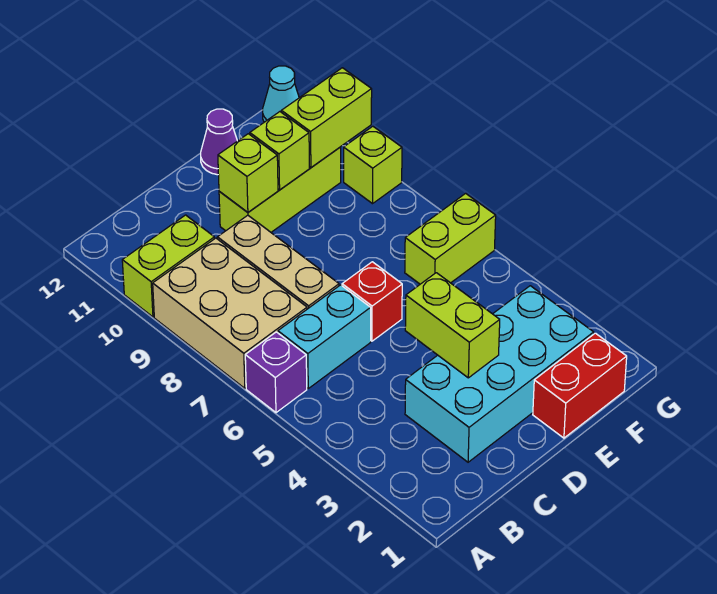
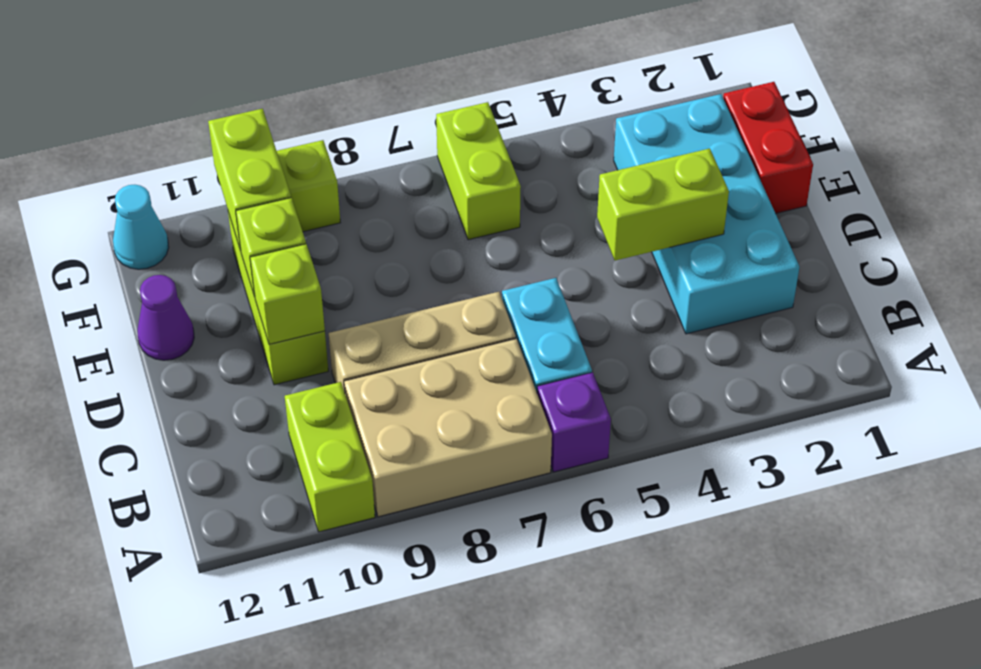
red 1x1 brick [342,262,402,341] -> none

